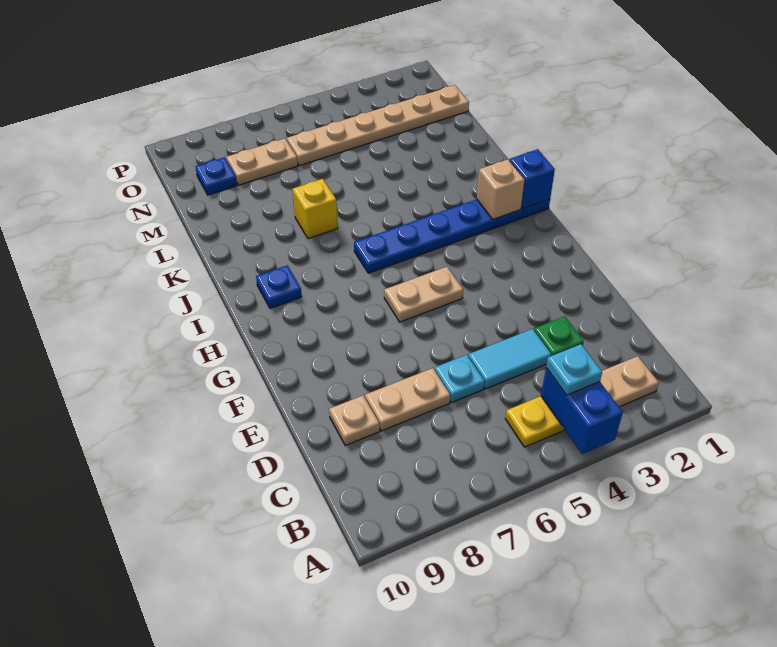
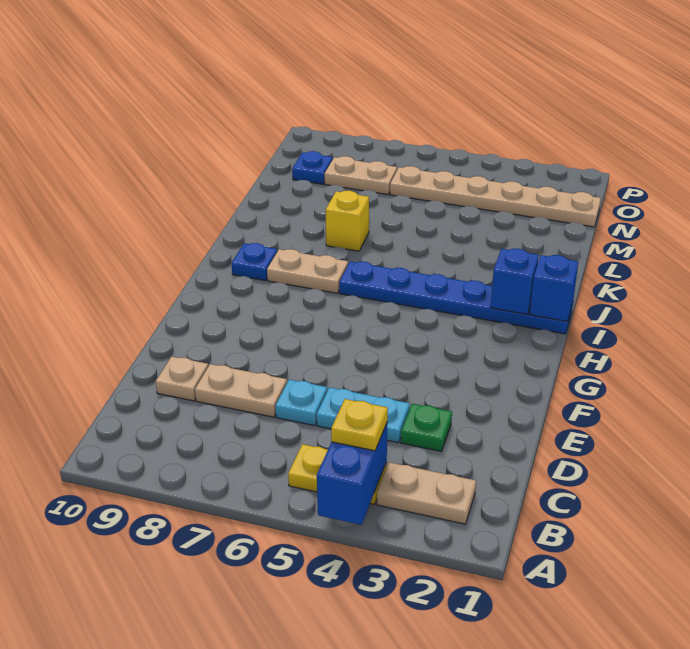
cyan 1x1 plate [546,344,602,395] -> yellow 1x1 plate [331,399,388,451]
cyan 1x2 tile [468,329,551,389] -> cyan 1x2 plate [317,387,410,443]
tan 1x2 plate [384,267,463,322] -> tan 1x2 plate moved to [267,249,348,293]
tan 1x1 brick [477,159,525,219] -> blue 1x1 brick [491,249,539,314]

